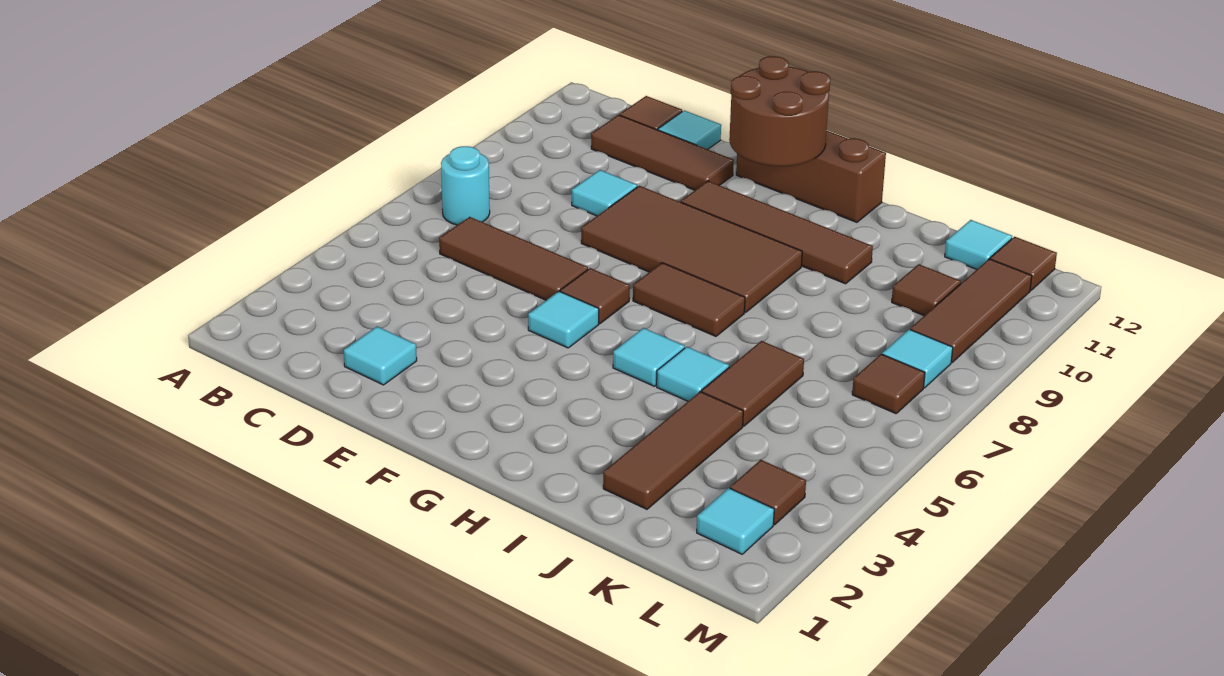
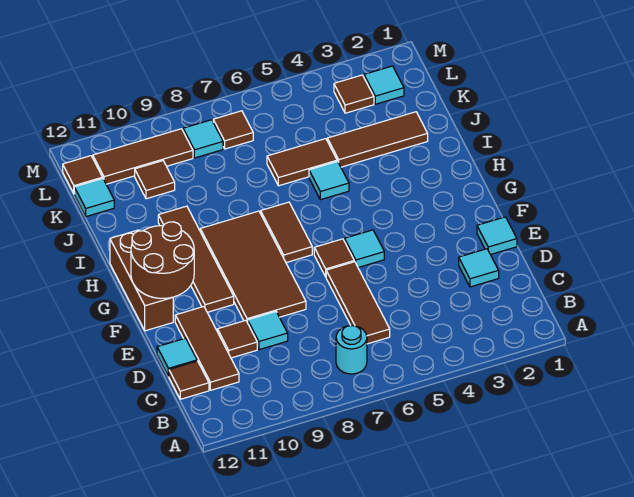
none -> brown 1x1 tile [217,320,257,358]
cyan 1x1 tile [613,328,685,386] -> cyan 1x1 tile moved to [477,217,517,255]

